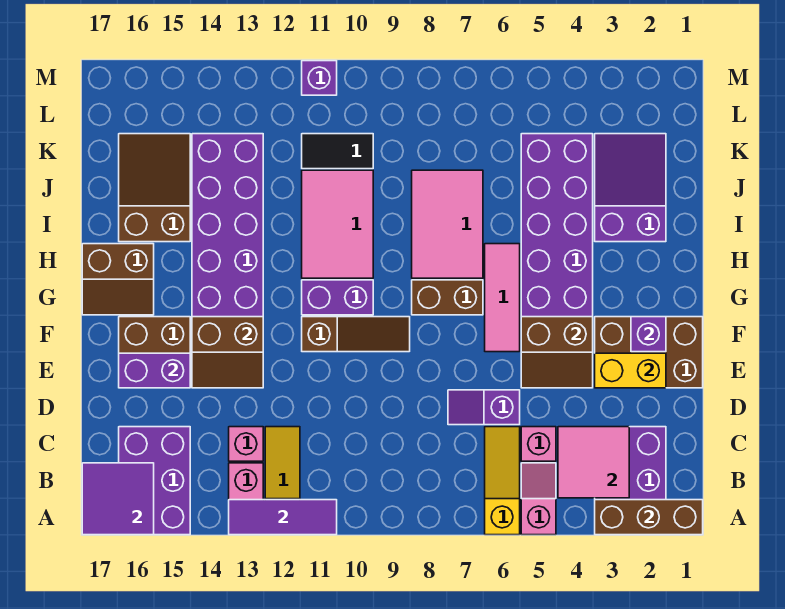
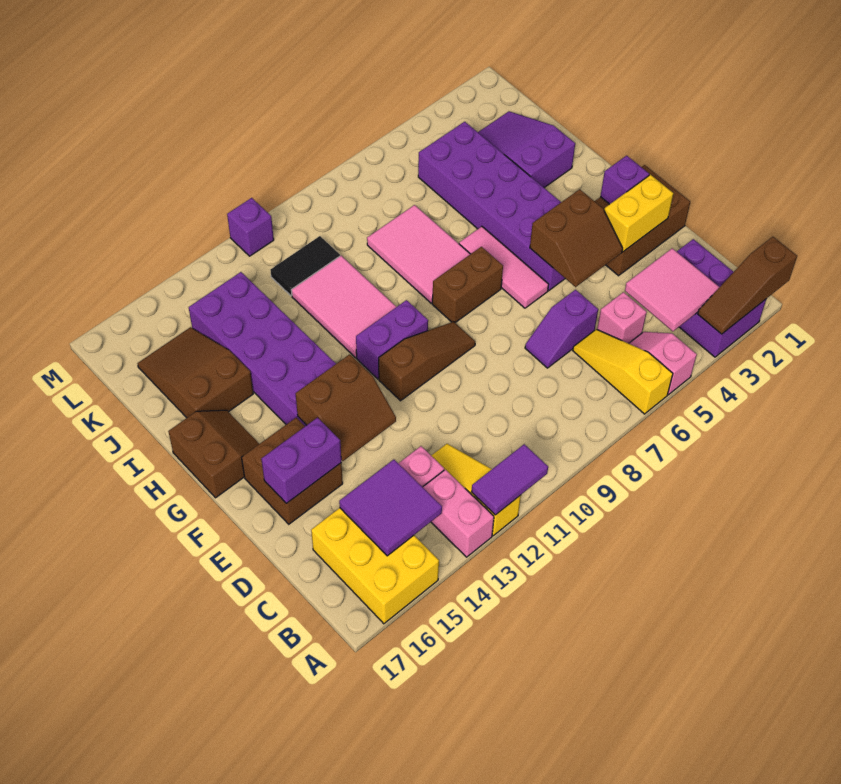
brown 1x3 brick [595,500,703,535] -> brown 1x3 slope [698,237,797,334]
purple 1x3 tile [229,500,337,535] -> purple 1x2 tile [472,444,548,515]
purple 2x3 brick [119,427,190,535] -> yellow 2x3 brick [311,508,439,624]
purple 2x2 tile [82,463,154,535] -> purple 2x2 tile moved to [339,460,442,556]
brown 2x2 slope [82,244,154,315] -> brown 2x2 slope turned to [168,410,259,498]

